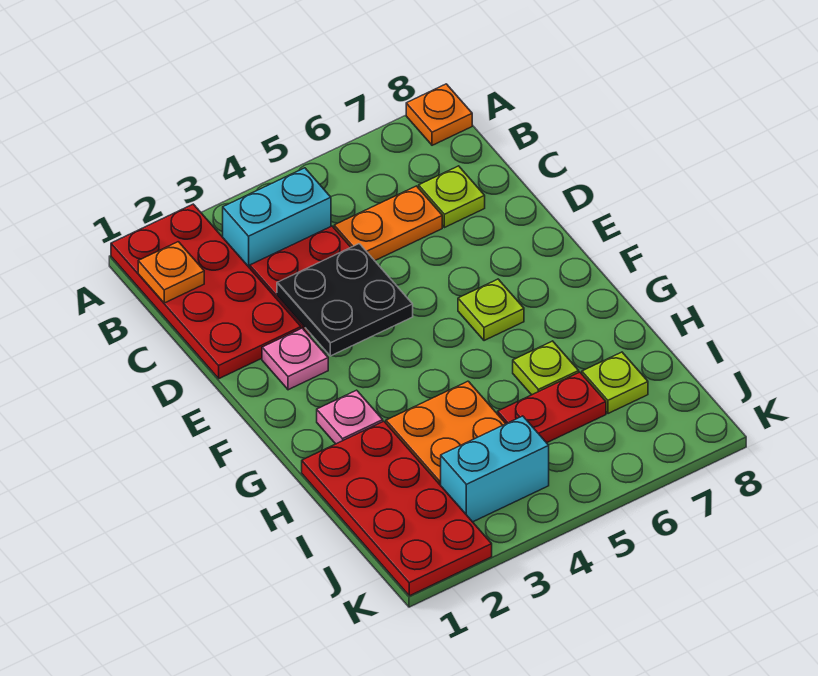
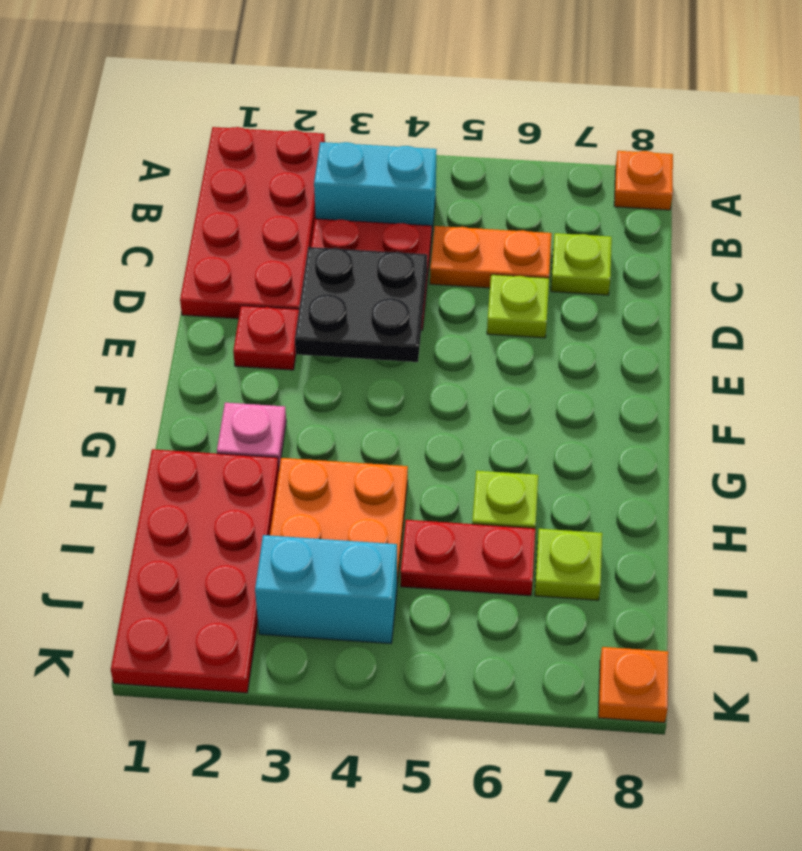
orange 1x1 plate [138,242,204,303] -> orange 1x1 plate moved to [598,647,668,723]
pink 1x1 plate [262,328,328,390] -> red 1x1 plate [233,306,299,370]
lime 1x1 plate [458,279,524,341] -> lime 1x1 plate moved to [487,275,549,338]

